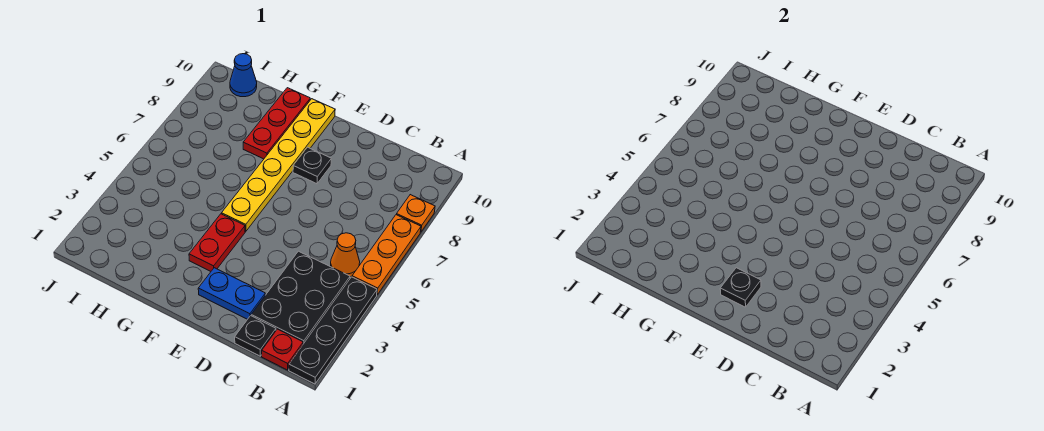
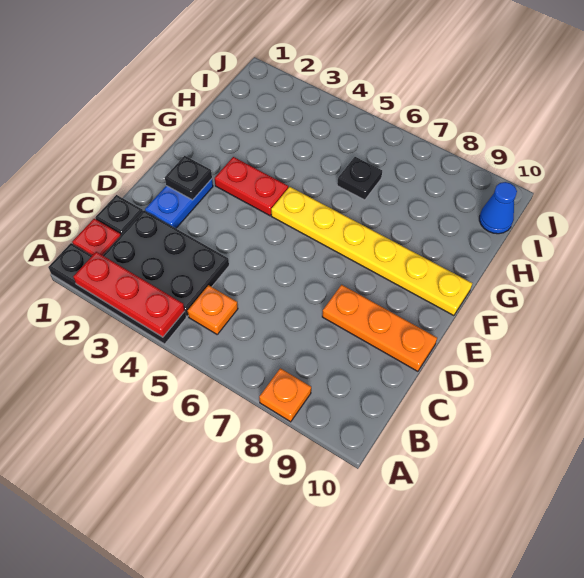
orange 1x3 plate [352,215,421,295] -> orange 1x3 plate moved to [322,285,437,371]
orange 1x1 cone [331,233,360,277] -> orange 1x1 plate [187,285,238,334]
black 1x1 plate [293,147,331,184] -> black 1x1 plate moved to [337,157,382,200]
red 1x3 plate [243,88,310,159] -> red 1x3 plate moved to [73,252,185,337]

